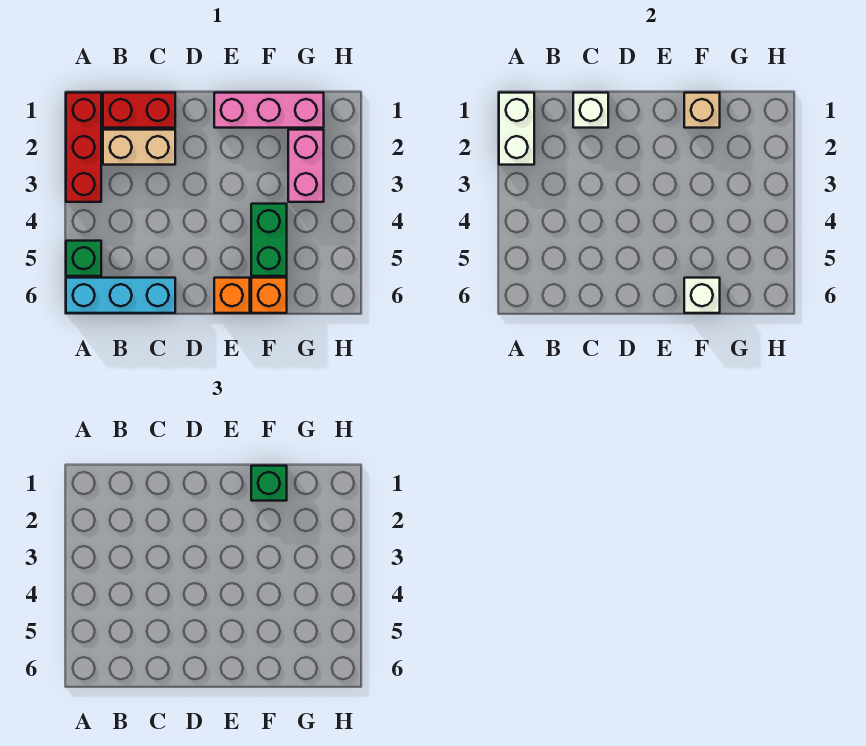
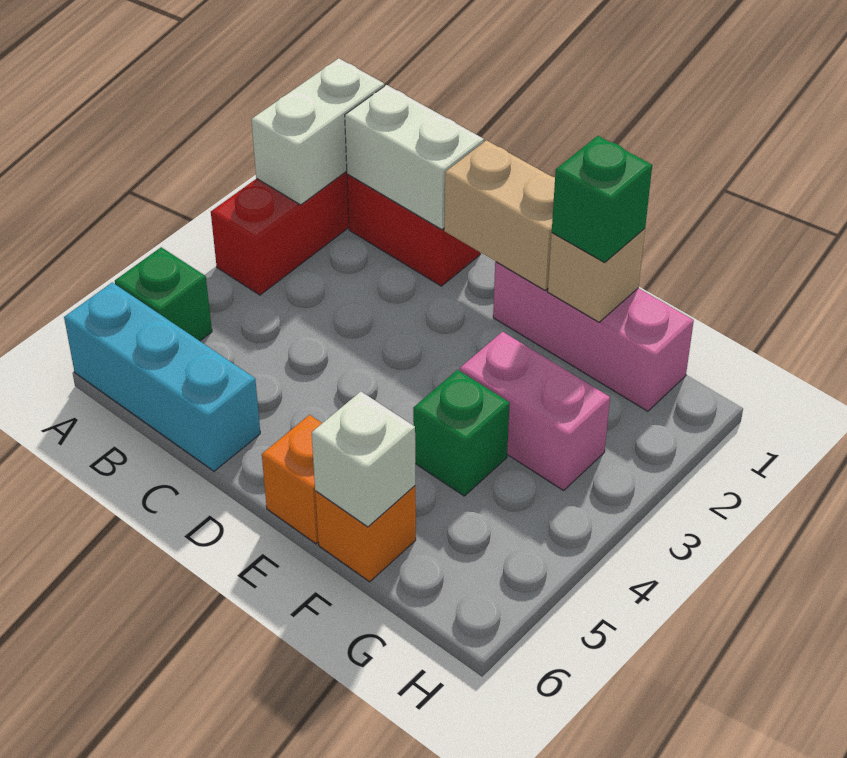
tan 1x2 brick [103,130,175,165] -> tan 1x2 brick moved to [444,140,555,290]
white 1x1 brick [573,93,608,128] -> white 1x2 brick [345,85,484,230]
green 1x2 brick [251,204,287,276] -> green 1x1 brick [413,370,510,496]
pink 1x2 brick [288,130,324,202] -> pink 1x2 brick turned to [460,332,610,491]

